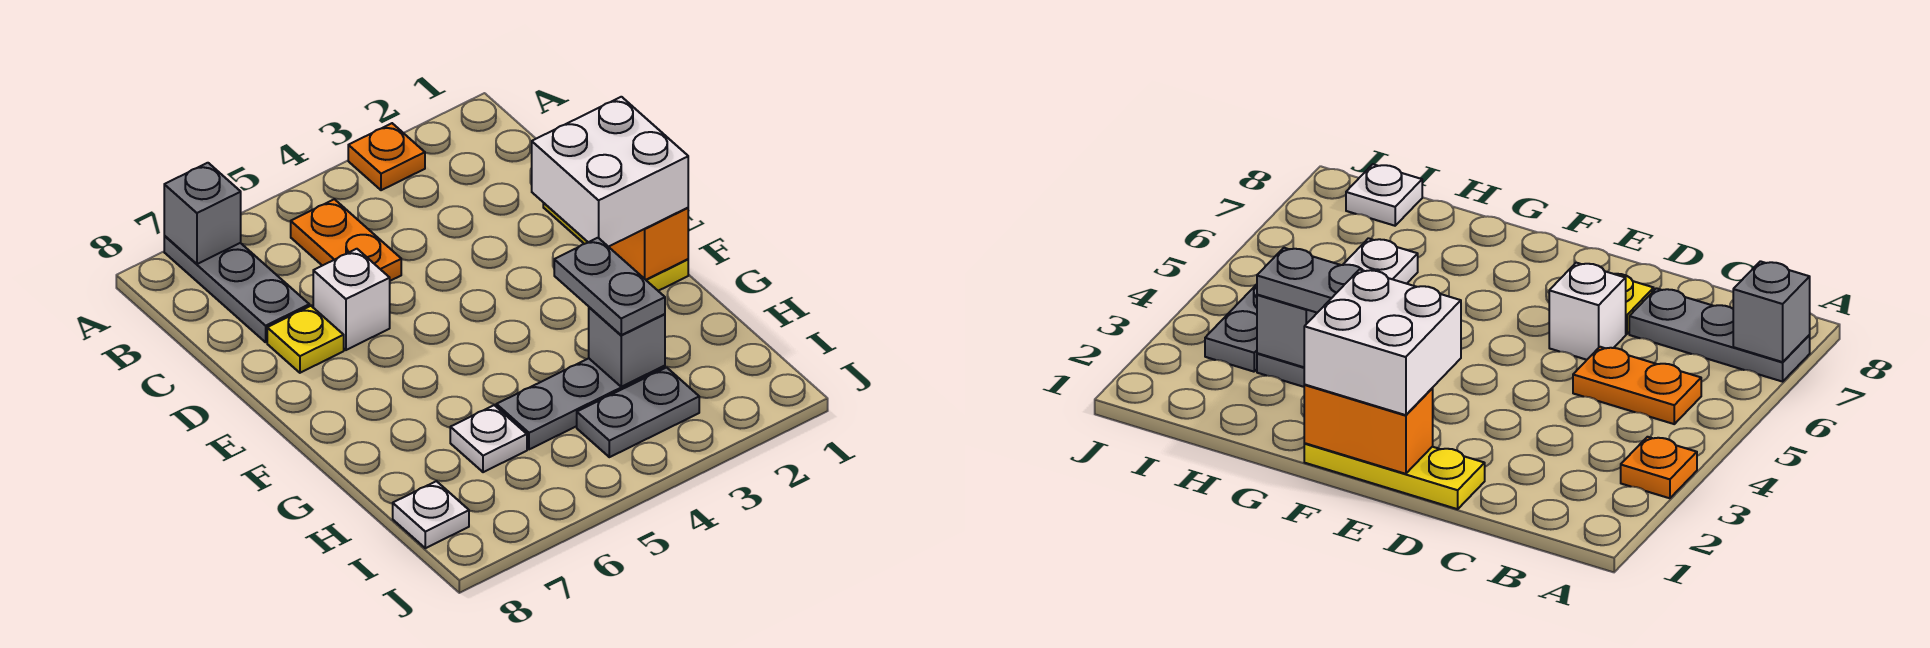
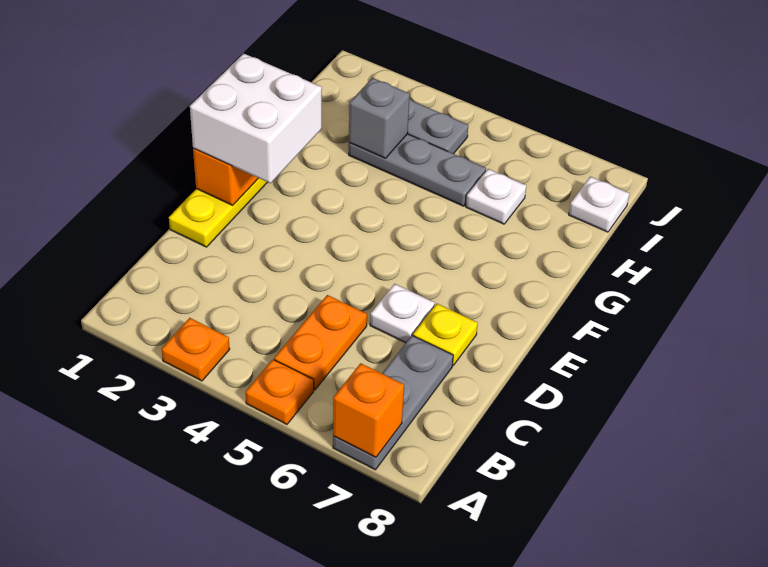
none -> orange 1x1 plate [246,360,314,424]
grey 1x1 brick [164,163,241,264] -> orange 1x1 brick [333,363,404,457]
white 1x1 brick [313,249,390,350] -> white 1x1 plate [370,284,435,343]
grey 1x2 plate [554,238,665,335] -> none

